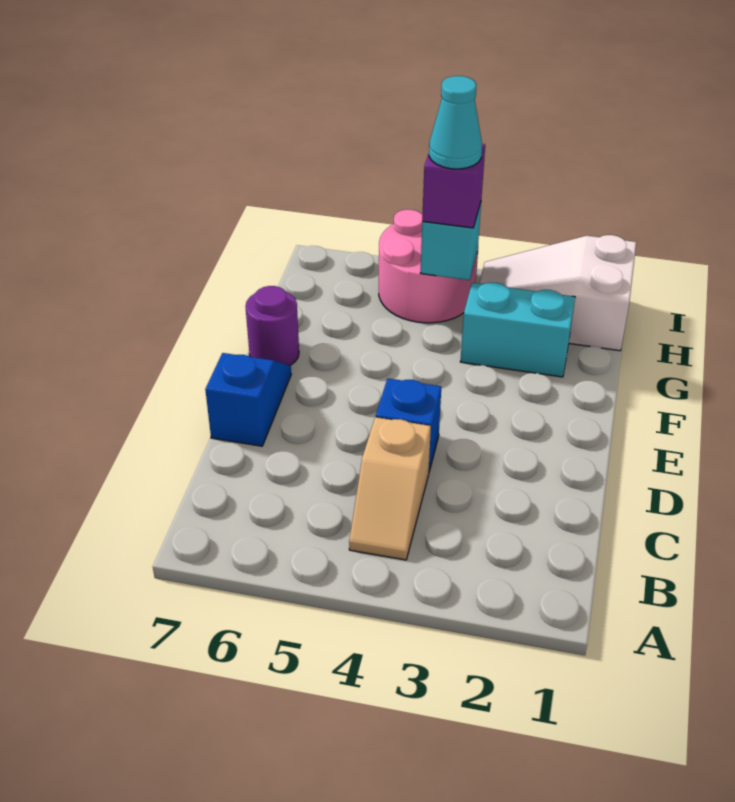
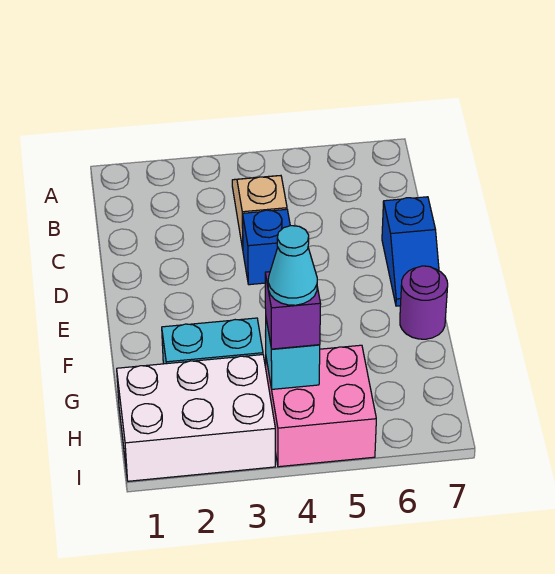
white 2x3 slope [479,235,636,351] -> white 2x3 brick [117,355,275,481]
pink 2x2 round brick [379,209,478,323] -> pink 2x2 brick [266,345,376,467]

